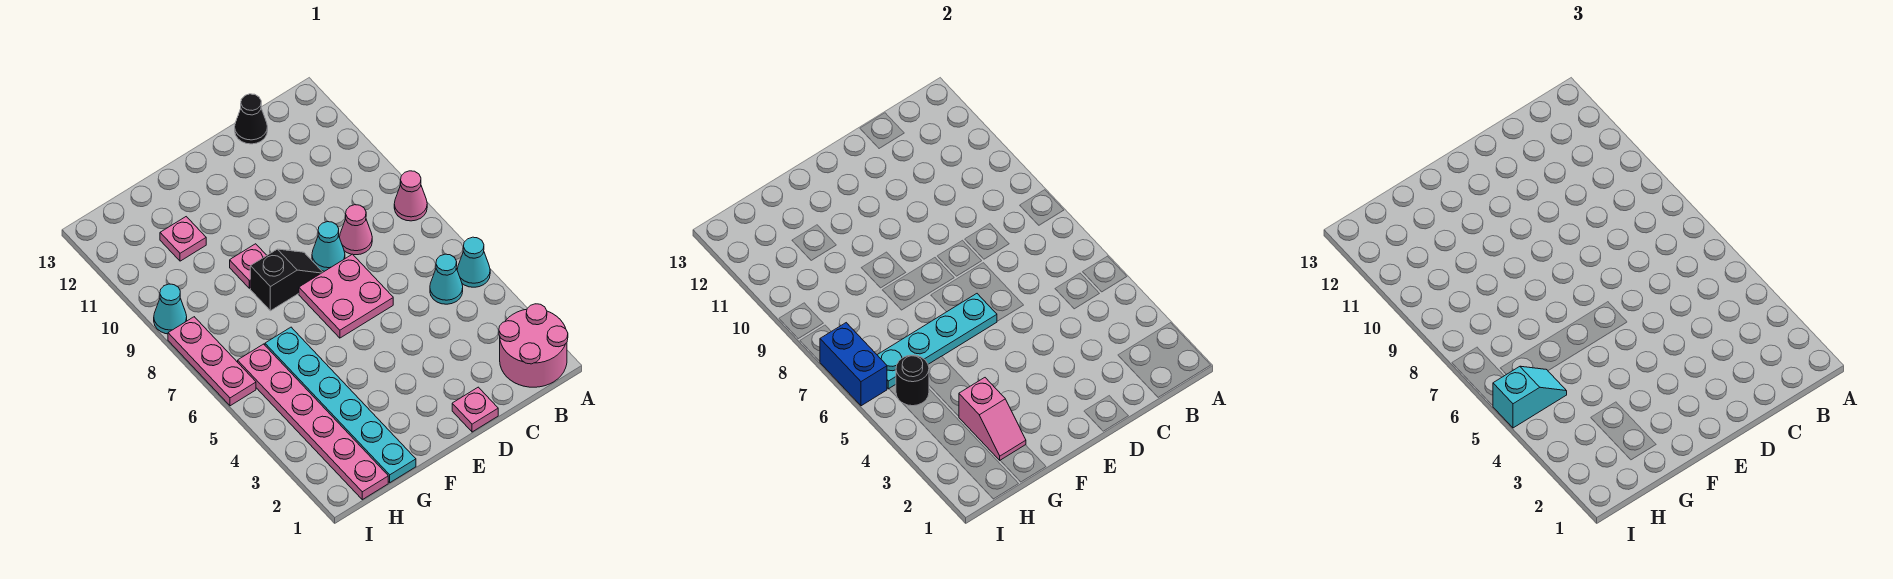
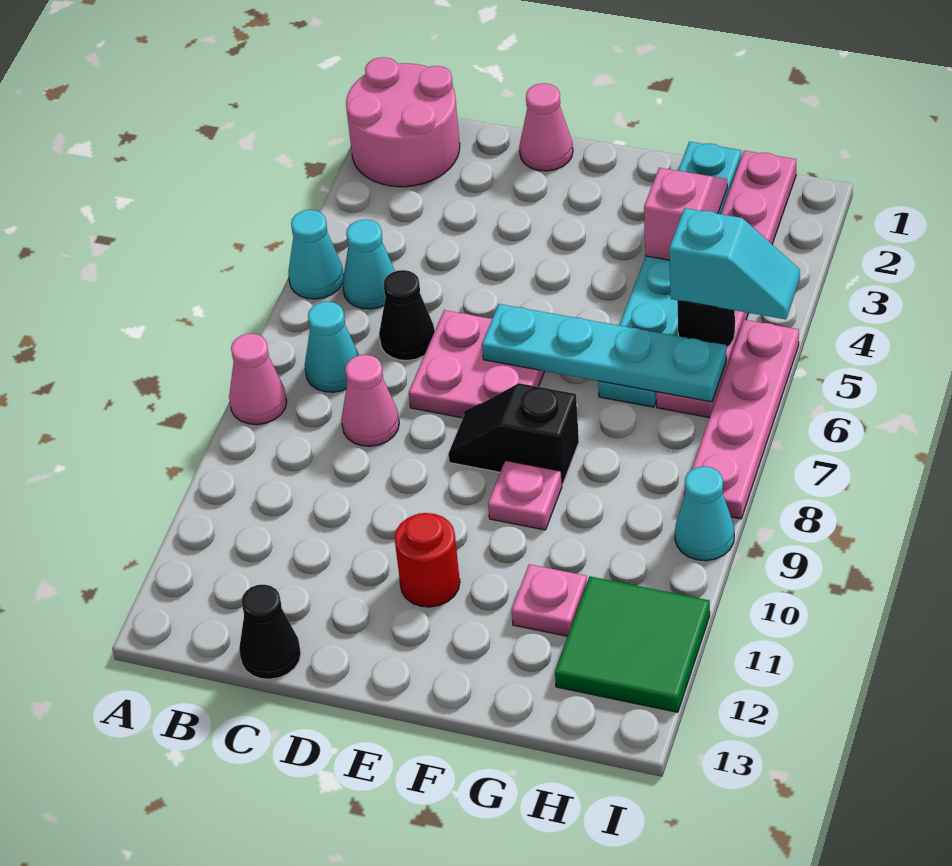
none -> black 1x1 cone [379,270,435,360]
pink 1x1 plate [452,387,498,432] -> pink 1x1 cone [519,83,573,171]
cyan 1x1 cone [312,222,345,271] -> cyan 1x1 cone moved to [305,302,359,392]
none -> red 1x1 round brick [394,513,460,607]
cyan 1x2 slope [1493,366,1567,428] -> cyan 1x2 slope turned to [669,208,800,319]
none -> green 2x2 tile [555,577,710,712]
pink 1x3 plate [168,317,256,406] -> pink 1x4 plate [684,320,799,519]
blue 1x2 brick [820,323,887,406] -> none

